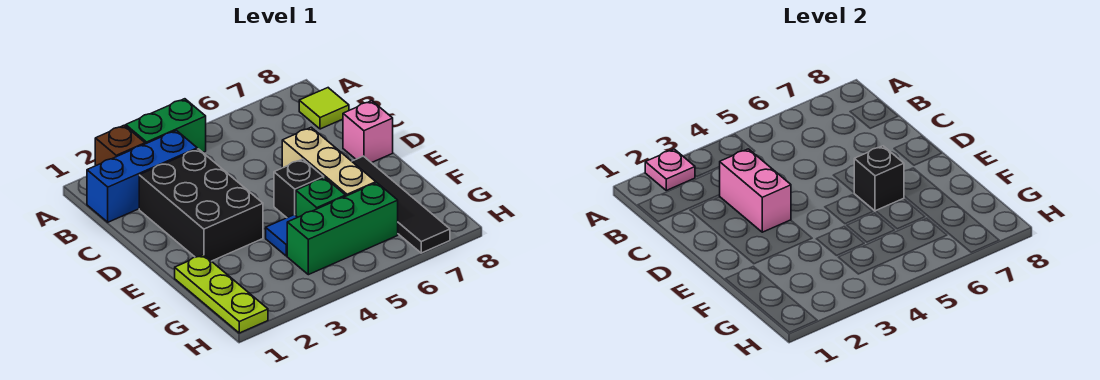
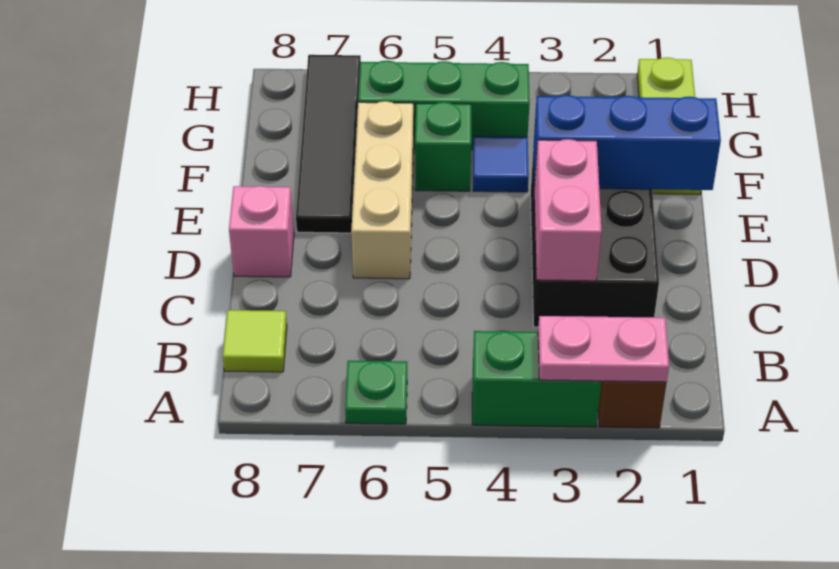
pink 1x1 plate [645,149,695,190] -> pink 1x2 plate [538,316,669,382]
none -> green 1x1 plate [345,361,407,424]
blue 1x3 brick [87,130,197,222] -> blue 1x3 brick moved to [533,95,721,190]
black 1x1 brick [274,159,324,218] -> none
black 1x1 brick [854,146,904,211] -> none

